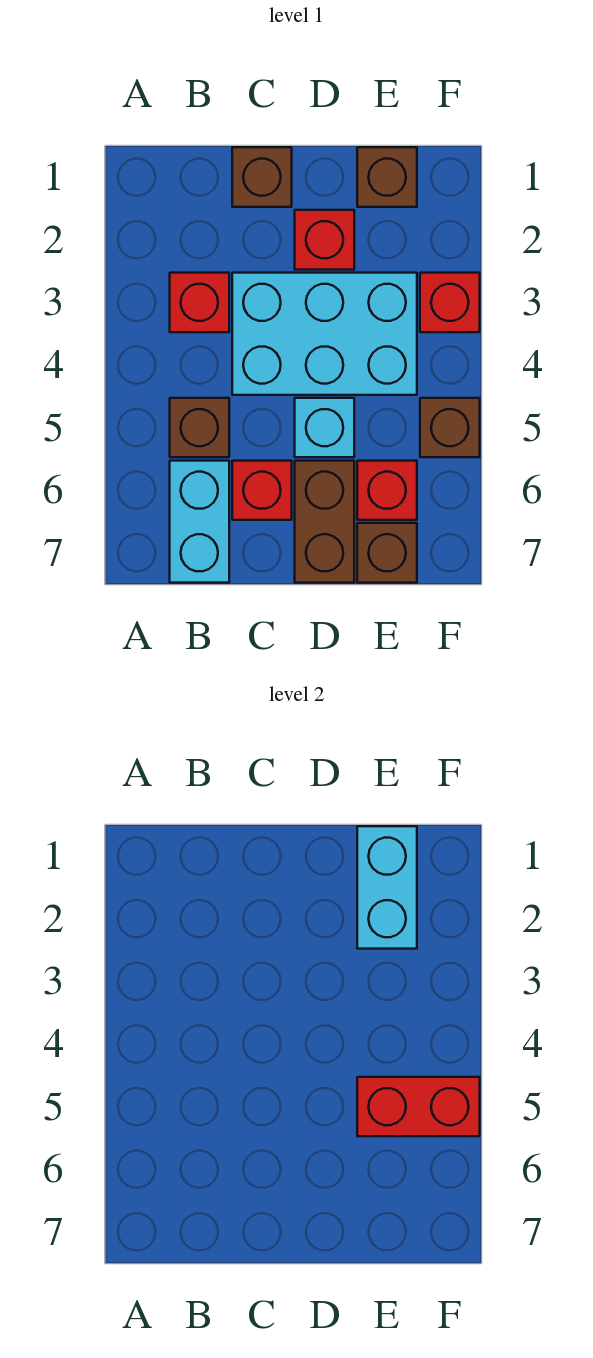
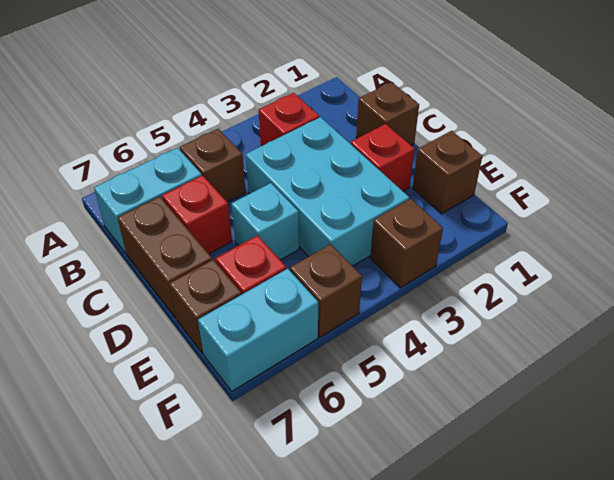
brown 1x2 brick [295,461,354,583] -> brown 1x2 brick turned to [118,197,212,319]
cyan 1x2 brick [357,826,417,949] -> cyan 1x2 brick moved to [198,269,318,391]
red 1x2 brick [357,1077,480,1136] -> none
red 1x1 brick [420,273,480,332] -> brown 1x1 brick [370,199,443,288]

